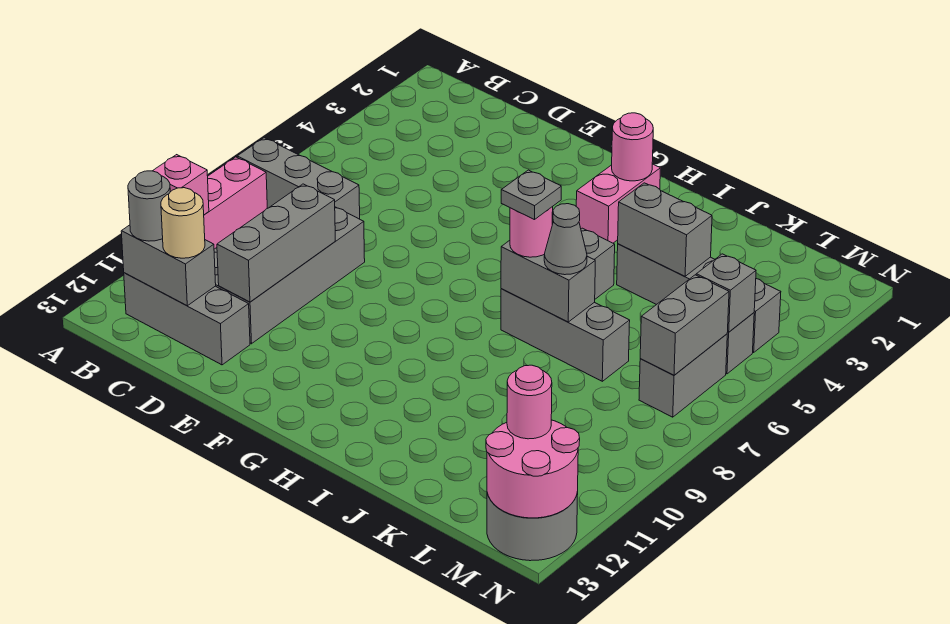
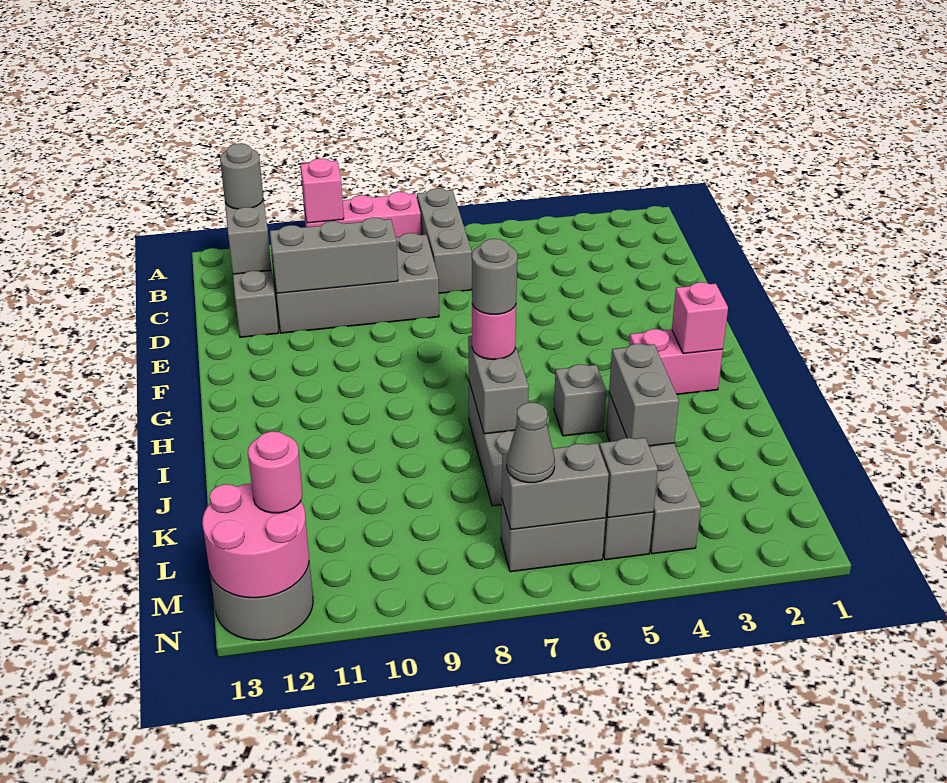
tan 1x1 round brick [161,188,205,258] -> none
pink 1x1 round brick [612,113,653,181] -> pink 1x1 brick [672,282,728,354]
grey 1x1 plate [501,170,561,220] -> grey 1x1 round brick [472,239,517,314]
grey 1x1 cone [544,204,587,275] -> grey 1x1 cone moved to [507,403,555,483]

